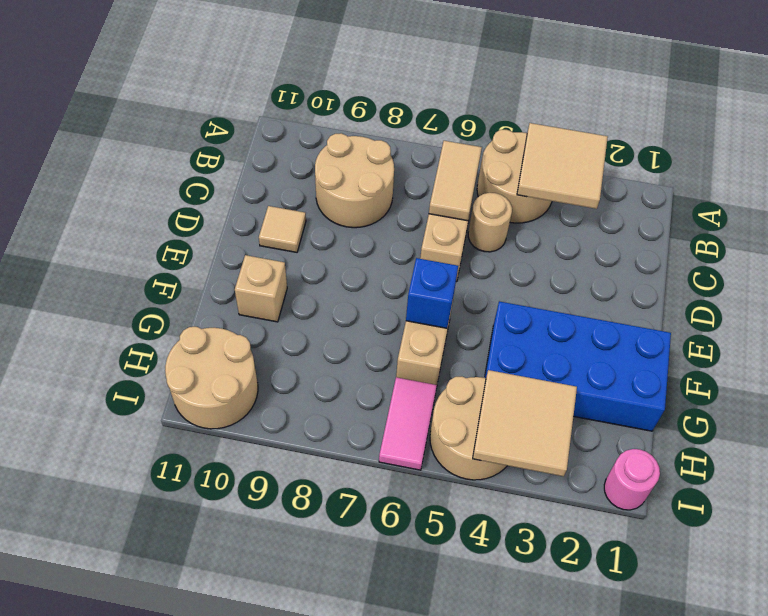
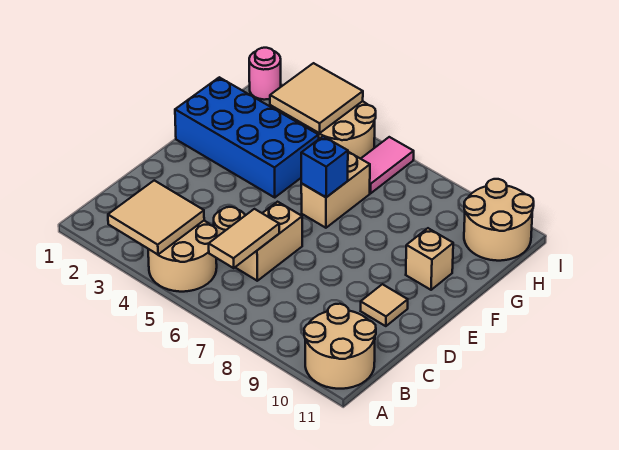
tan 2x2 round brick [315,133,394,228] -> tan 2x2 round brick moved to [304,304,376,389]

